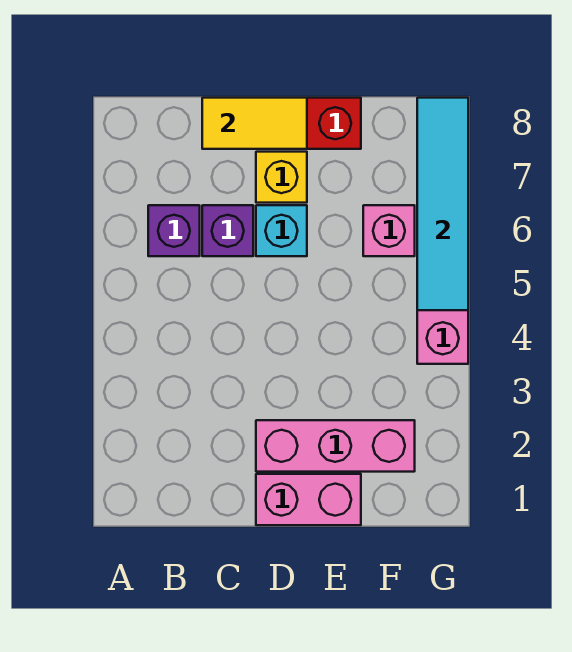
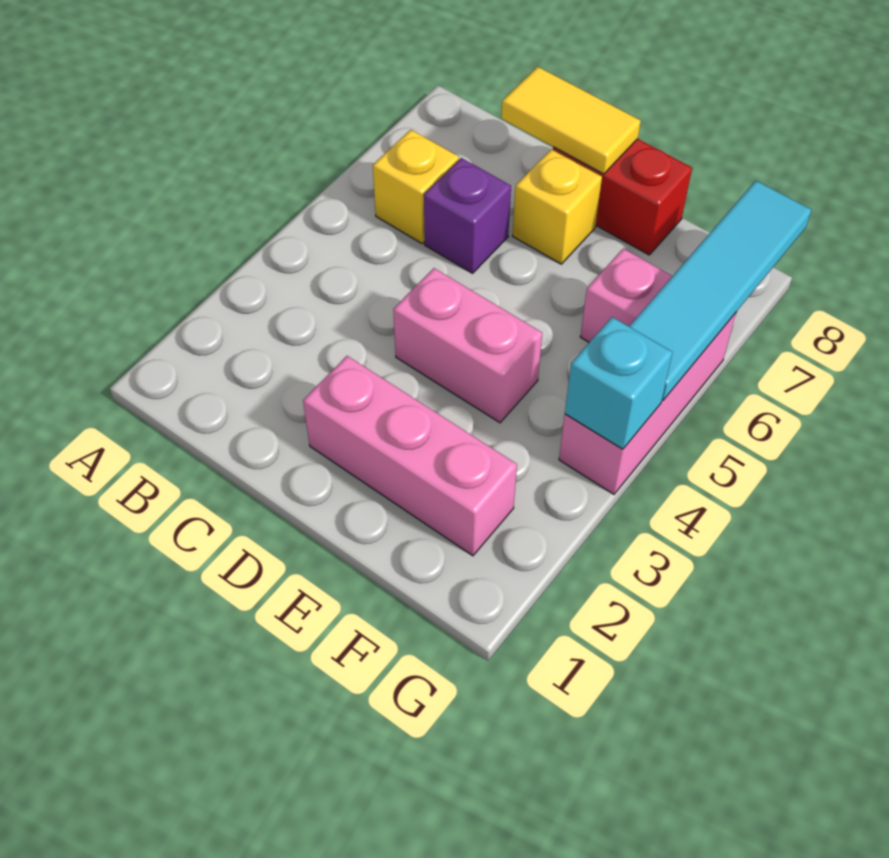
purple 1x1 brick [148,205,200,256] -> yellow 1x1 brick [373,130,459,243]
pink 1x2 brick [256,474,361,525] -> pink 1x2 brick moved to [393,268,542,423]
cyan 1x1 brick [256,205,307,256] -> cyan 1x1 brick moved to [565,317,673,449]

